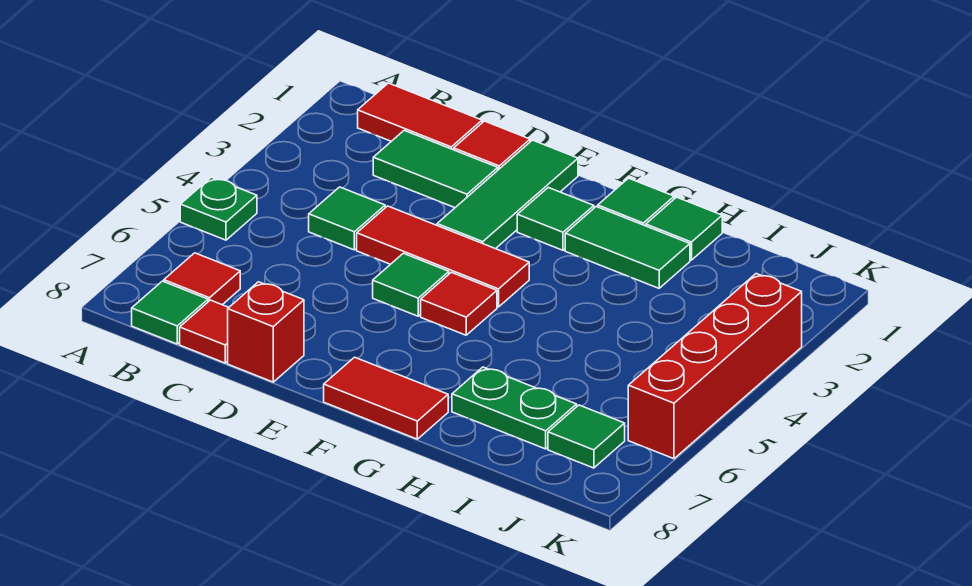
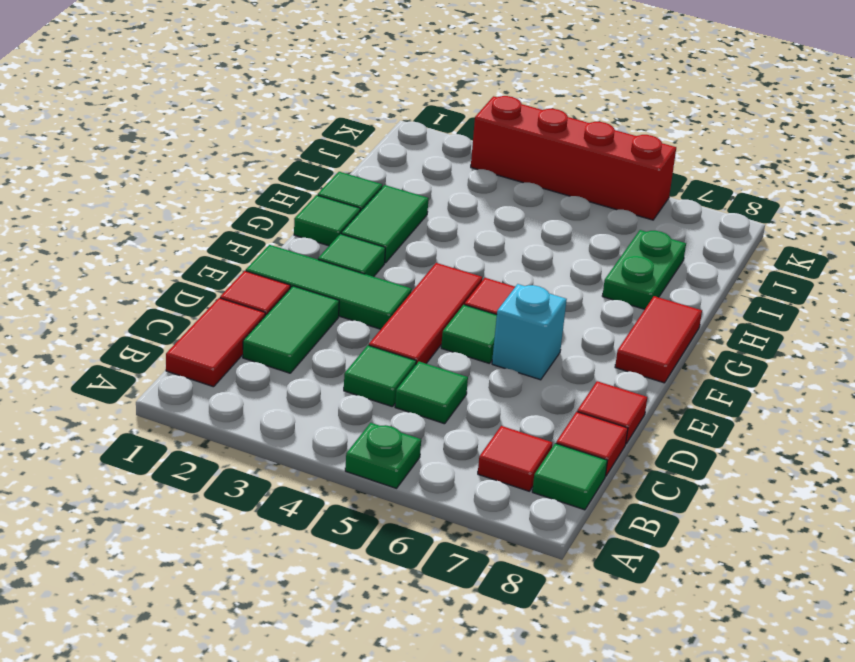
red 1x1 brick [228,282,304,382] -> red 1x1 tile [577,381,647,444]
none -> cyan 1x1 brick [492,284,567,380]
green 1x1 tile [548,405,625,468] -> green 1x1 tile moved to [395,362,468,424]

